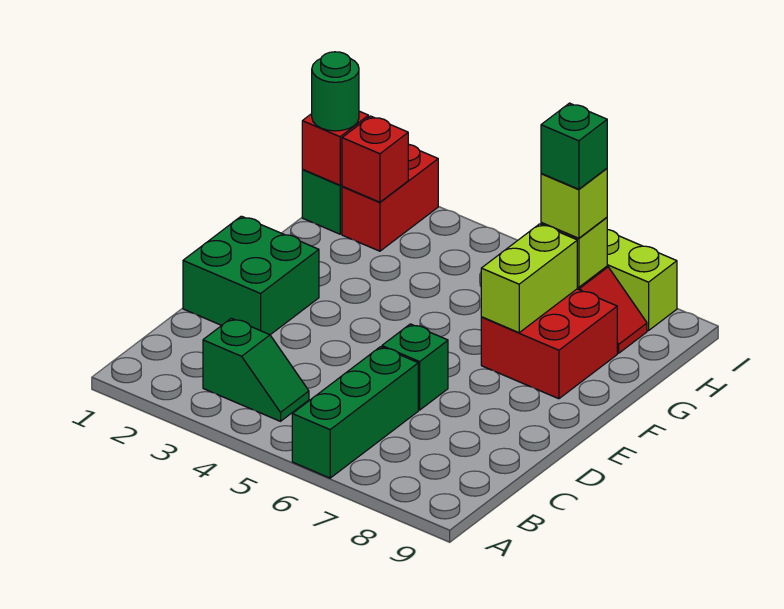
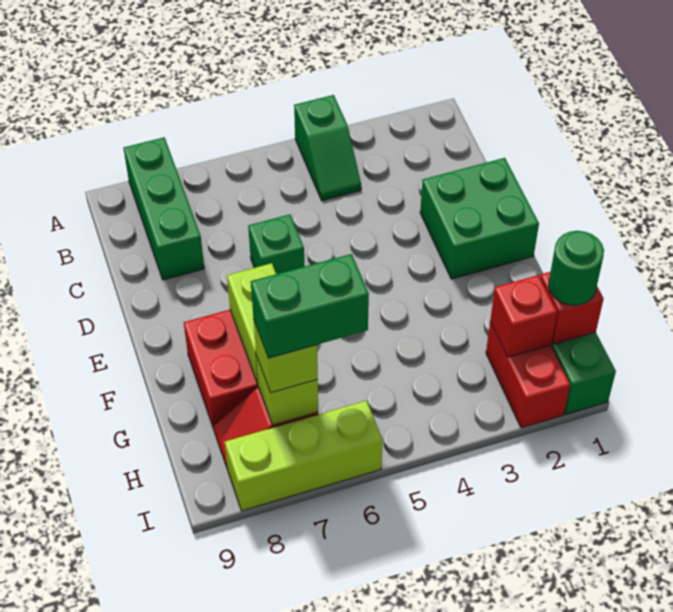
green 1x3 brick [292,347,418,478] -> green 1x3 brick moved to [124,137,204,280]
green 1x2 slope [203,318,309,421] -> green 1x2 slope turned to [294,95,361,201]
green 1x1 brick [541,103,607,189] -> green 1x2 brick [251,254,369,358]

